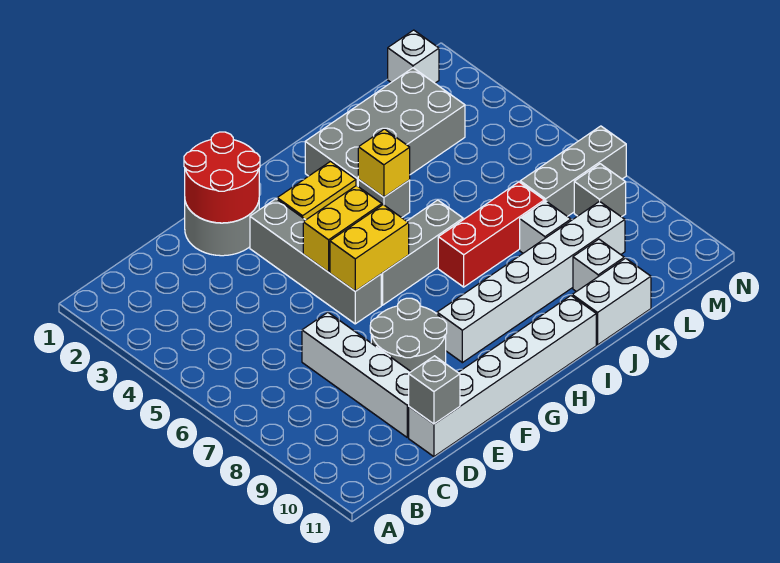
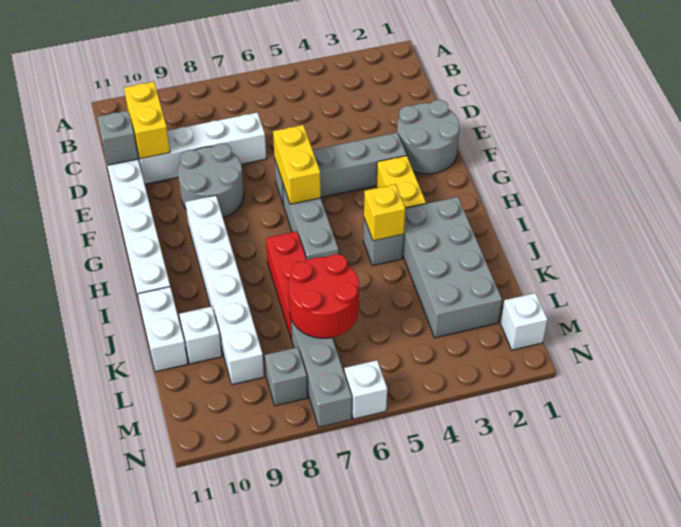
red 2x2 round brick [184,132,260,223] -> red 2x2 round brick moved to [289,254,359,338]
yellow 1x2 brick [303,186,382,272] -> yellow 1x2 brick moved to [124,82,170,159]
white 1x1 brick [520,201,571,253] -> white 1x1 brick moved to [344,360,387,419]

